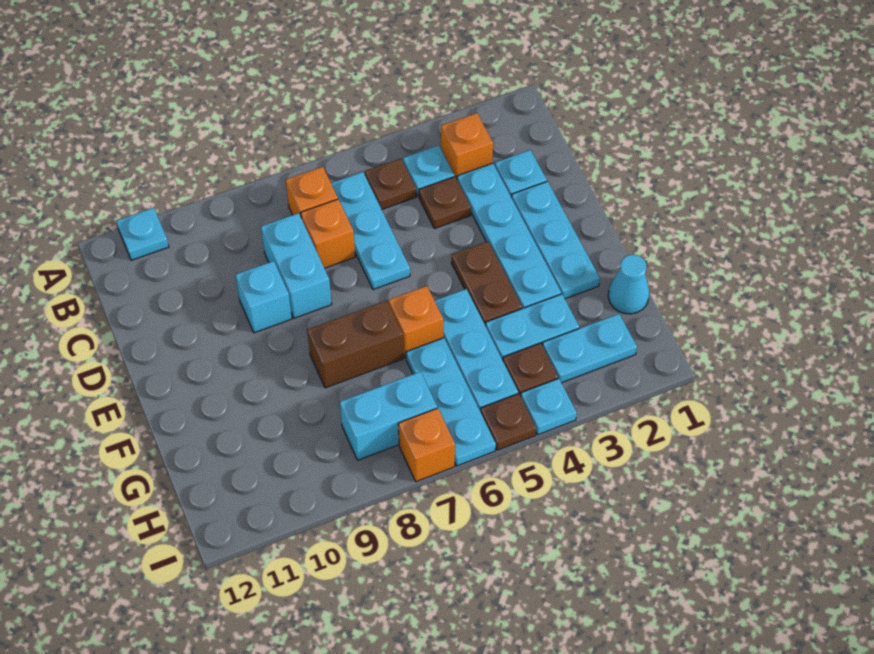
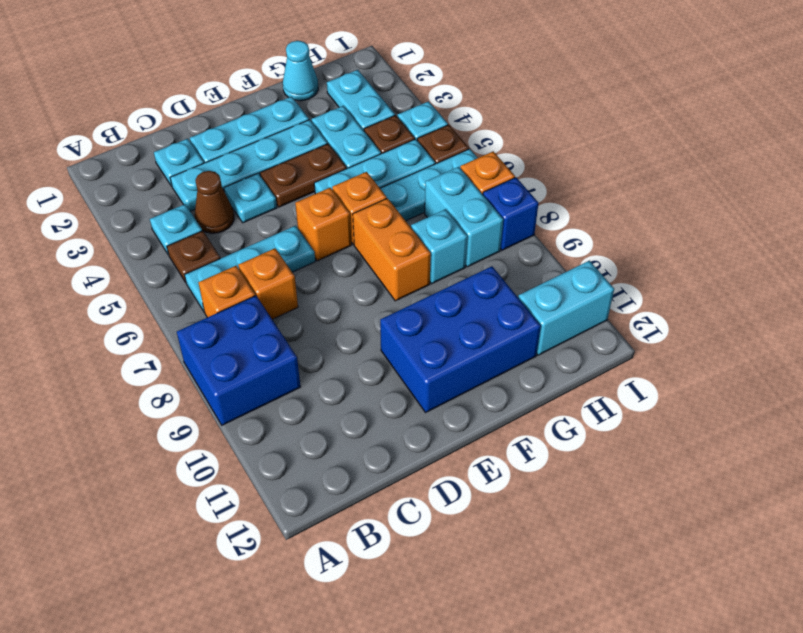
none -> blue 2x2 brick [177,296,301,425]
cyan 1x1 plate [116,208,169,260] -> cyan 1x1 plate moved to [224,173,277,223]
orange 1x1 brick [441,113,493,179] -> orange 1x1 brick moved to [295,187,352,261]
brown 1x1 plate [419,177,471,229] -> brown 1x1 cone [195,171,234,233]
cyan 1x2 brick [261,213,332,318] -> cyan 1x2 brick moved to [518,261,614,355]
cyan 1x1 brick [235,261,292,333] -> cyan 1x1 brick moved to [411,209,467,284]
none -> blue 2x3 brick [380,266,541,412]
brown 1x2 brick [307,301,403,388] -> orange 1x2 brick [353,198,431,301]
none -> blue 1x1 brick [483,178,539,250]

